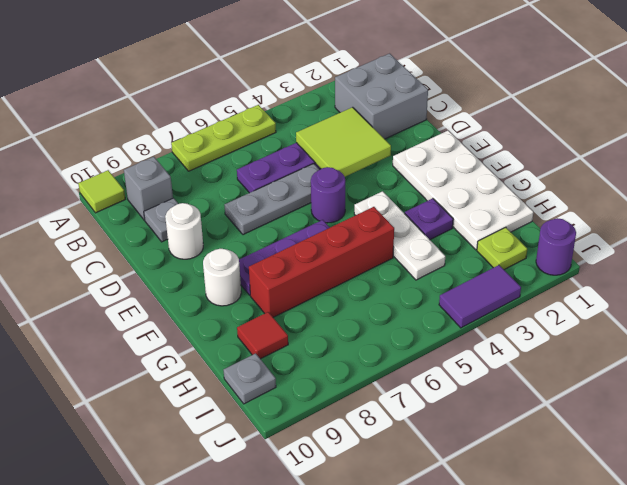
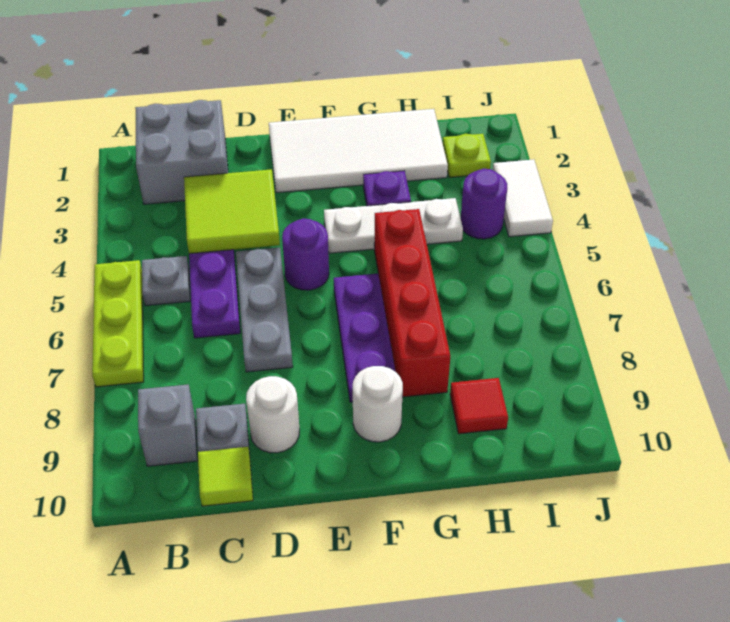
lime 1x1 tile [78,170,125,213] -> lime 1x1 tile moved to [198,447,253,506]
white 2x4 plate [393,131,533,250] -> white 2x4 tile [269,109,448,193]
grey 1x1 plate [224,353,276,404] -> grey 1x1 plate moved to [142,256,190,306]
purple 1x1 round brick [536,218,576,275] -> purple 1x1 round brick moved to [461,169,507,239]
purple 1x2 tile [439,265,521,328] -> white 1x2 tile [493,159,553,237]

